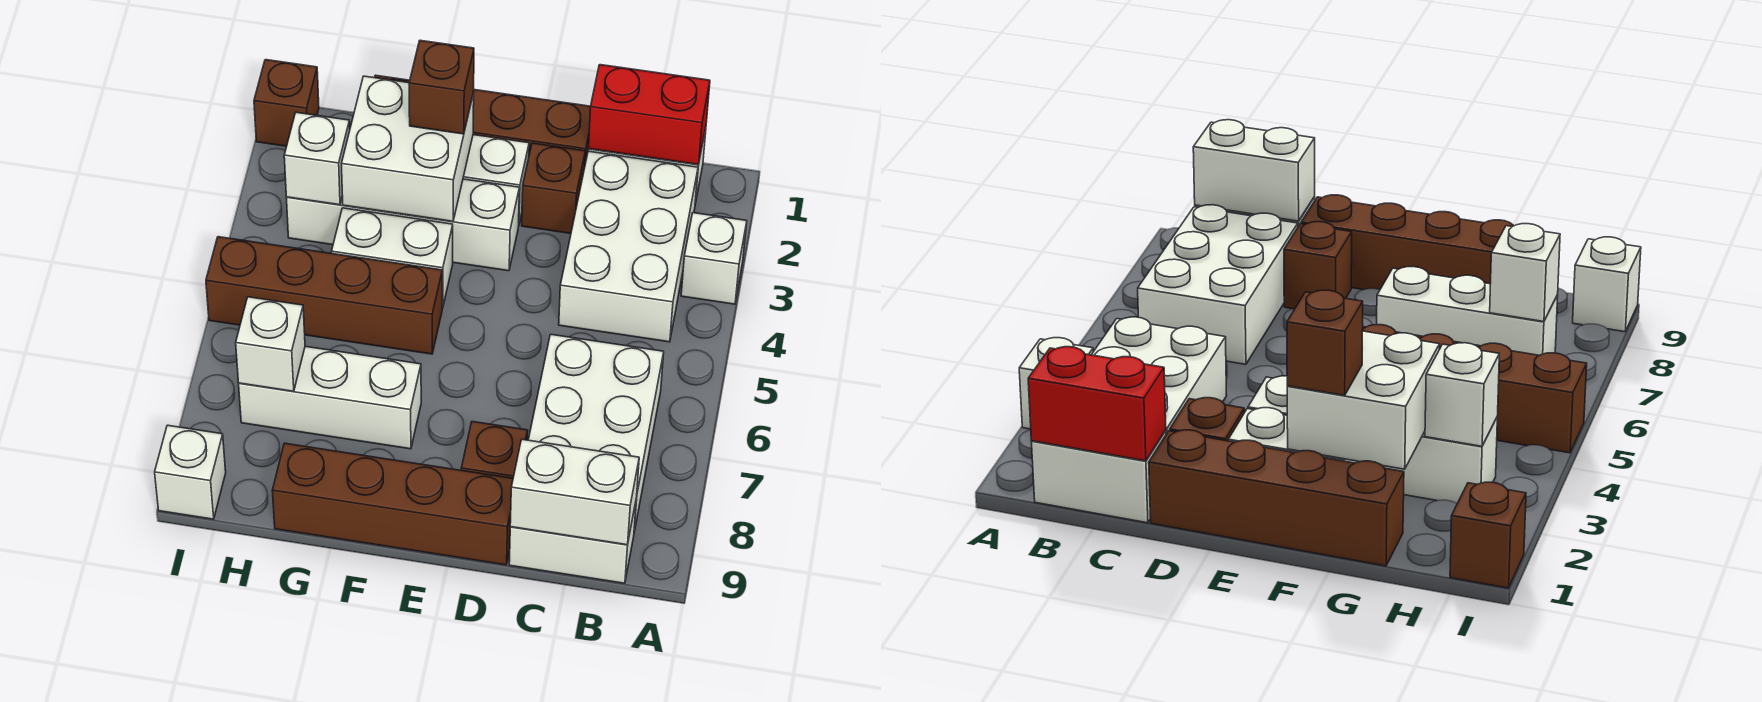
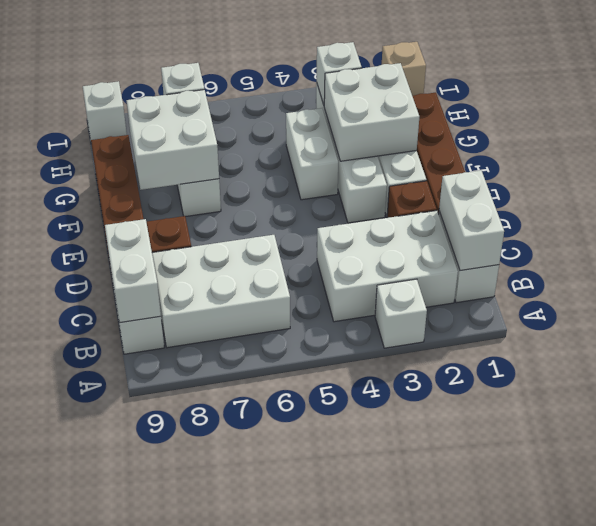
red 1x2 brick [589,65,710,165] -> white 1x2 brick [439,171,504,271]
brown 1x1 brick [409,41,474,134] -> none
brown 1x4 brick [206,237,442,354] -> none
none -> white 2x2 brick [126,90,219,190]
brown 1x1 brick [254,60,319,146] -> tan 1x1 brick [382,42,426,96]

